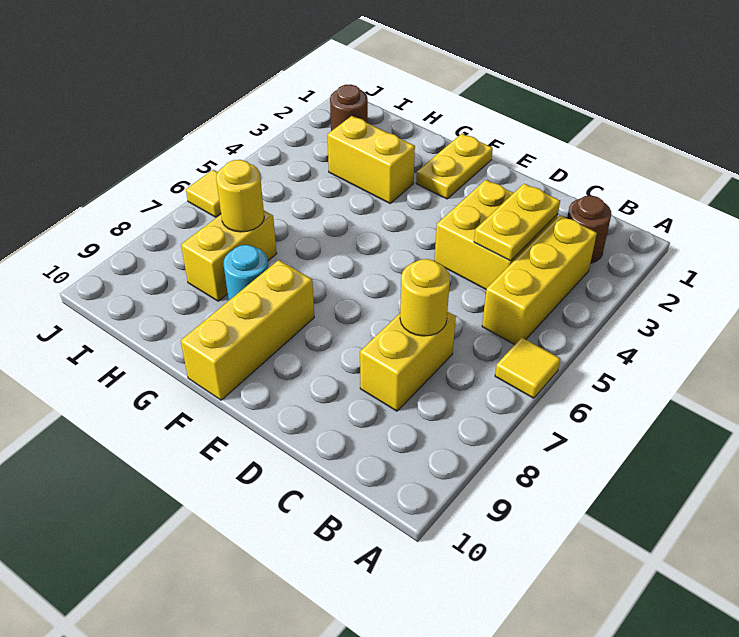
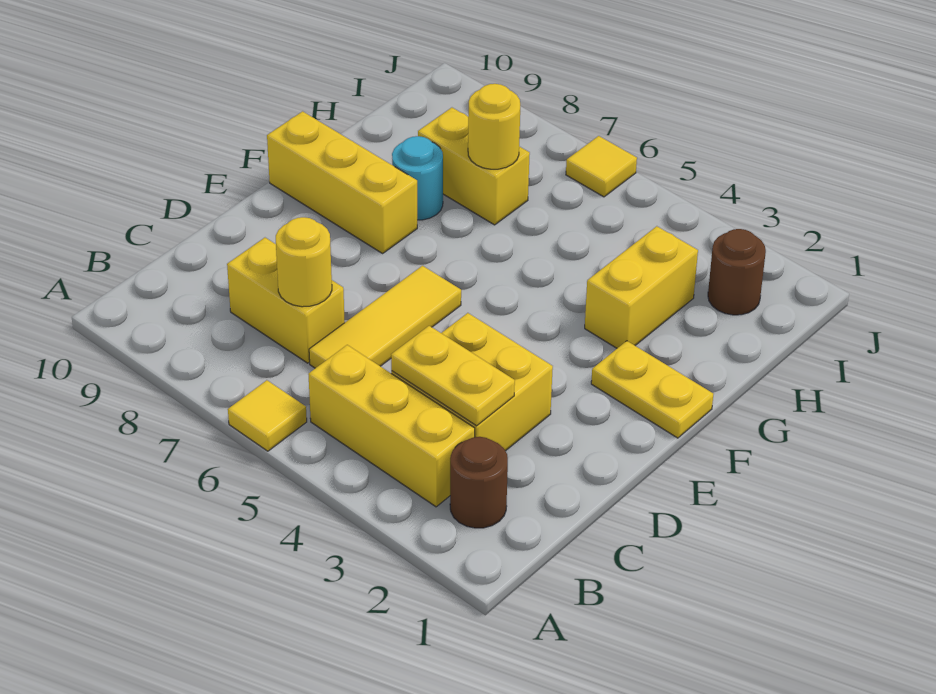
none -> yellow 1x3 tile [309,266,461,368]

